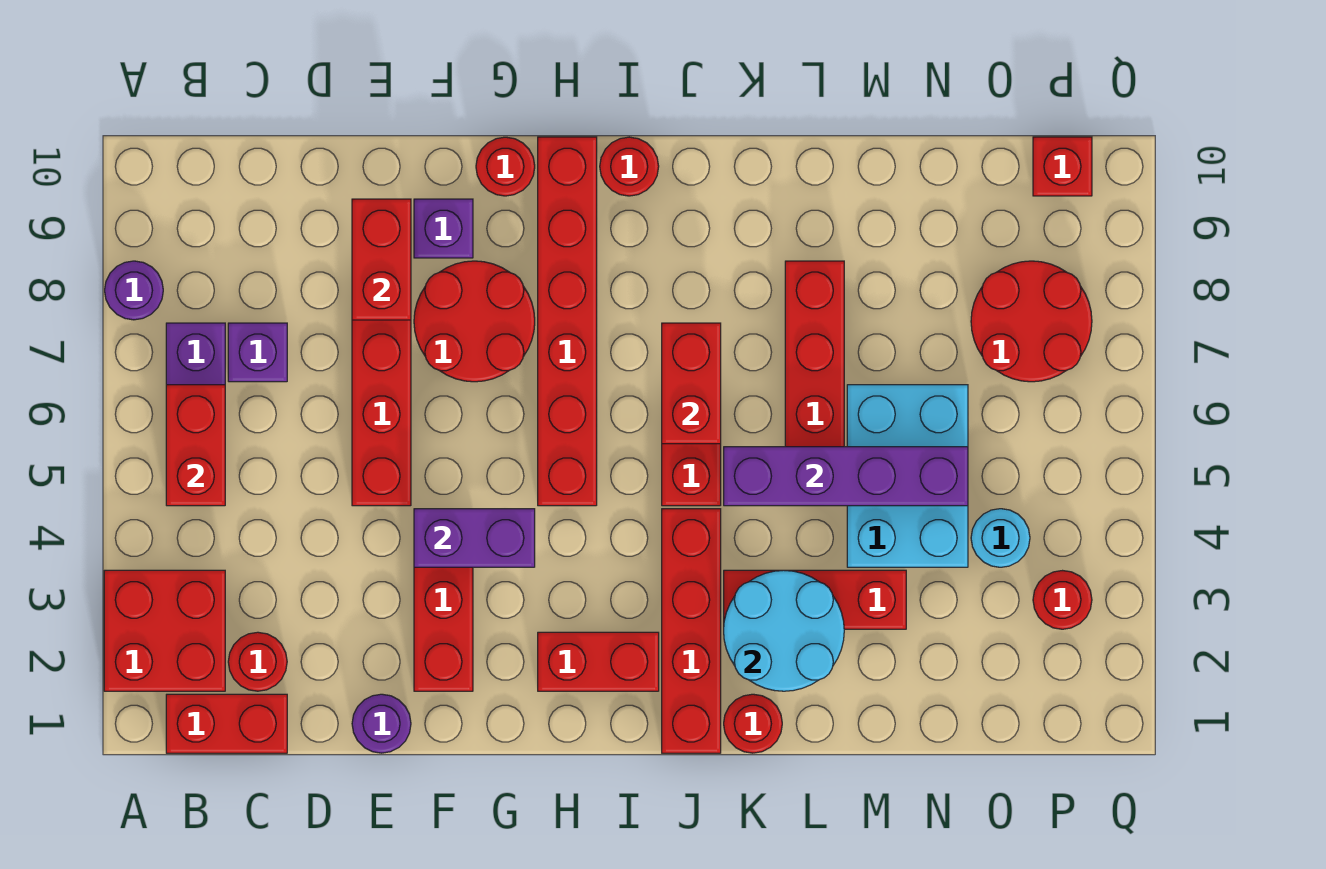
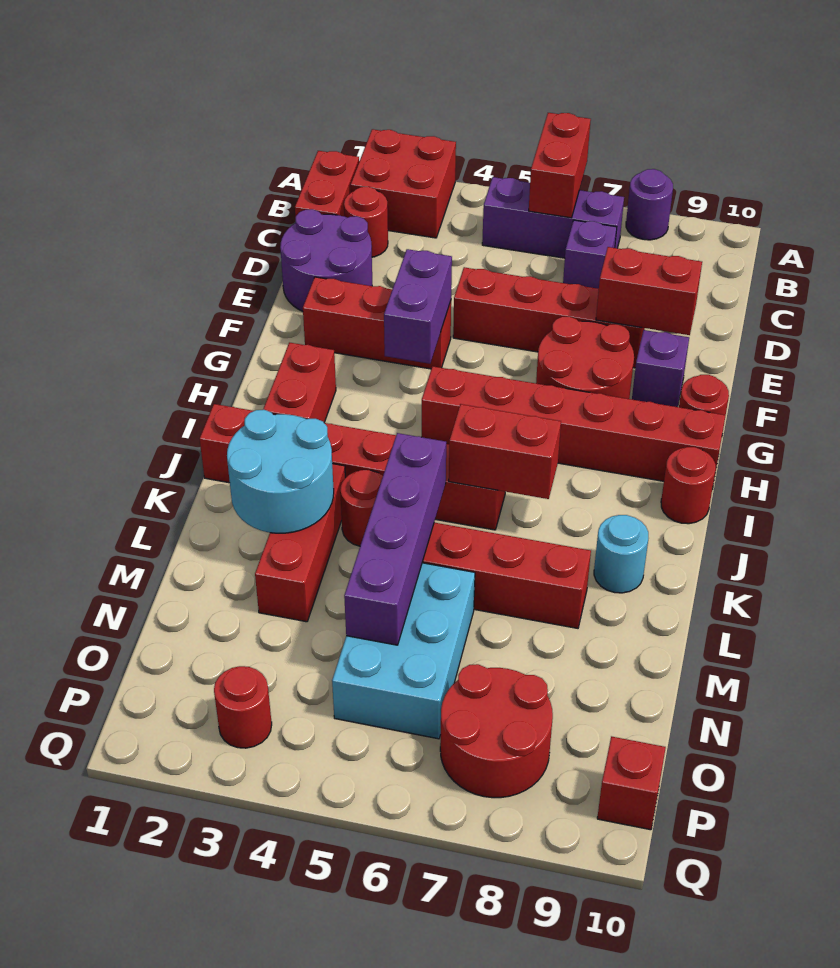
red 1x2 brick [166,385,225,506] -> red 1x2 brick turned to [529,113,591,218]
purple 1x1 round brick [352,694,411,753] -> purple 2x2 round brick [280,209,372,311]
red 1x1 round brick [724,694,782,753] -> red 1x1 round brick moved to [340,470,383,546]
cyan 2x3 brick [847,385,968,567] -> cyan 2x3 brick turned to [332,563,475,739]
cyan 1x1 round brick [971,509,1030,567] -> cyan 1x1 round brick moved to [594,515,649,593]

